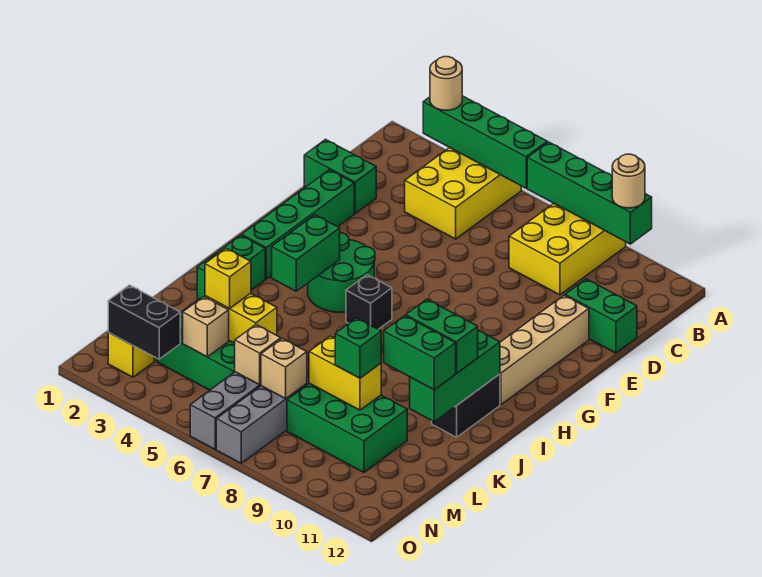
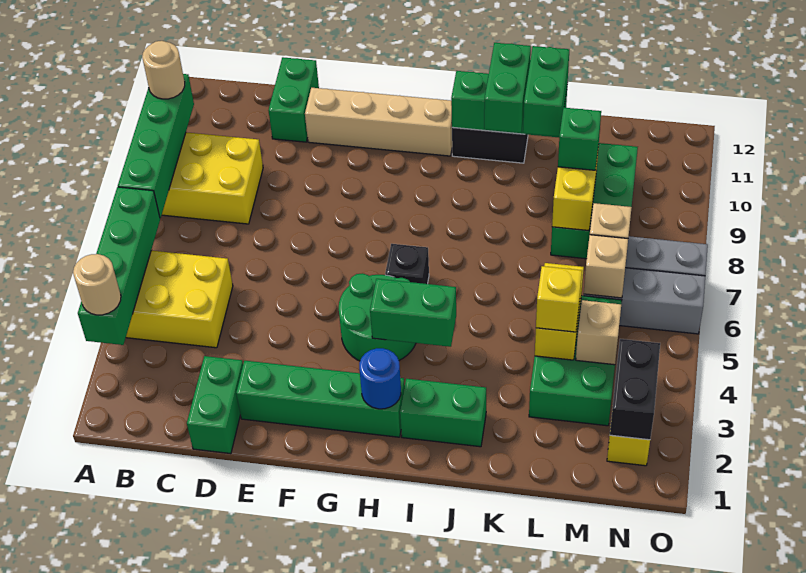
none -> blue 1x1 round brick [359,348,401,409]

